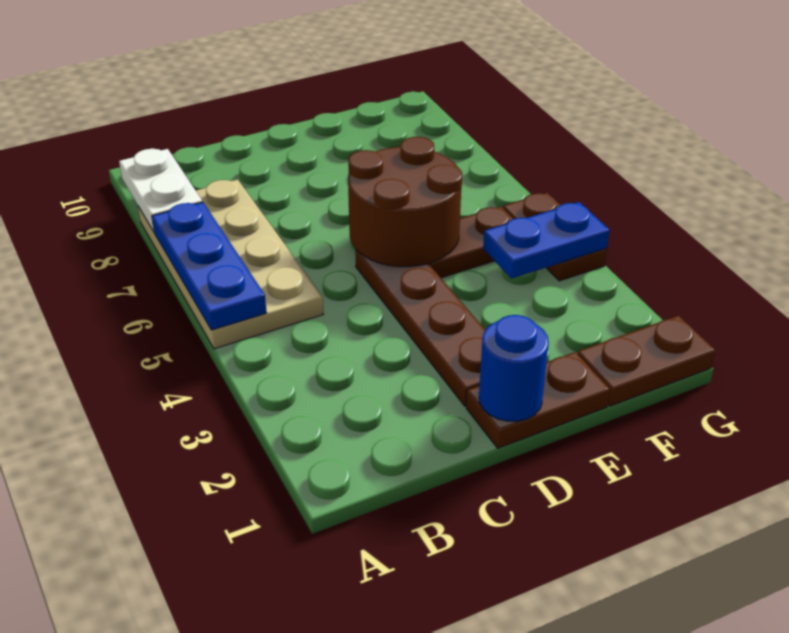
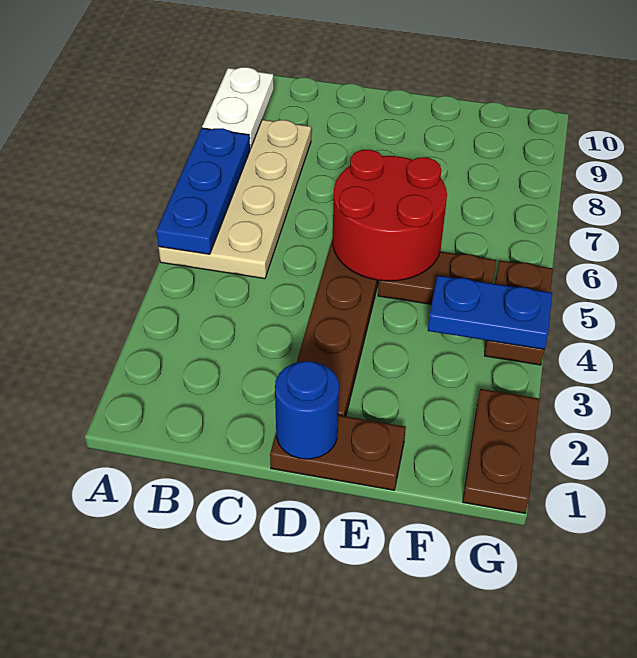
brown 2x2 round brick [348,137,462,267] -> red 2x2 round brick [333,150,447,281]
brown 1x2 plate [578,316,715,406] -> brown 1x2 plate turned to [463,389,539,513]

